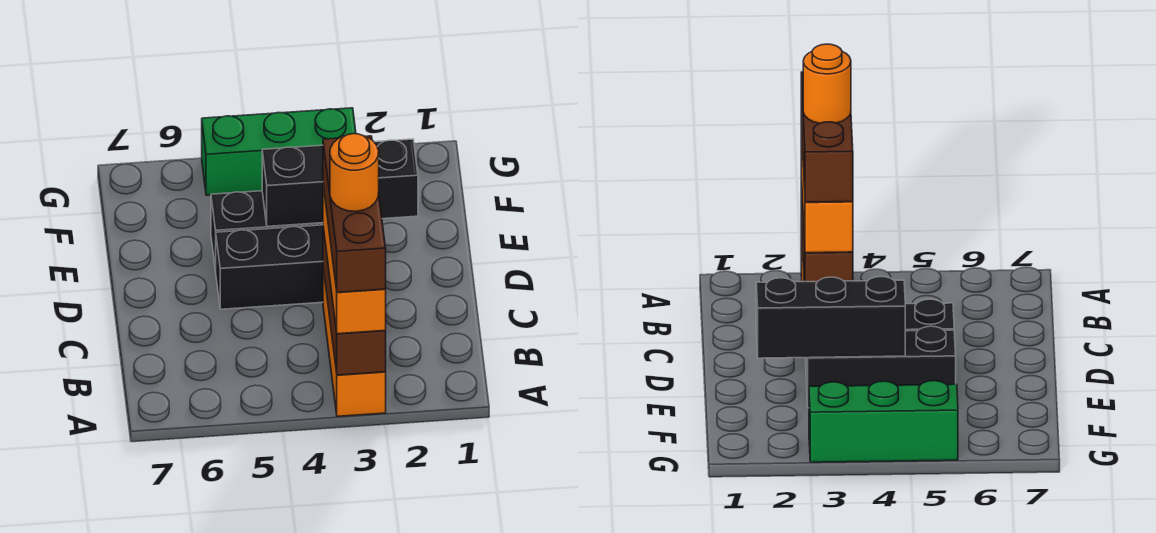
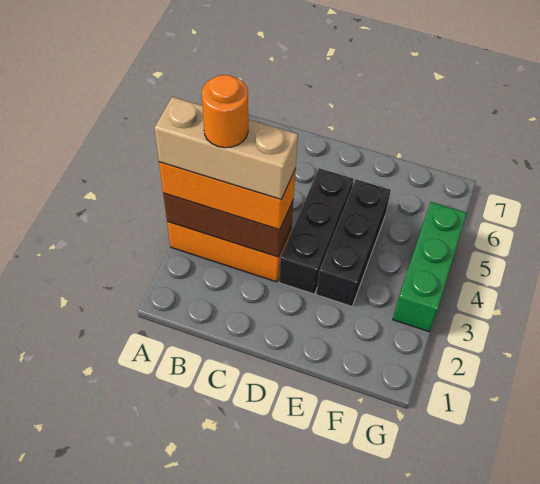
brown 1x3 brick [323,136,386,292] -> tan 1x3 brick [154,97,298,199]
black 1x3 brick [262,139,418,227] -> none

